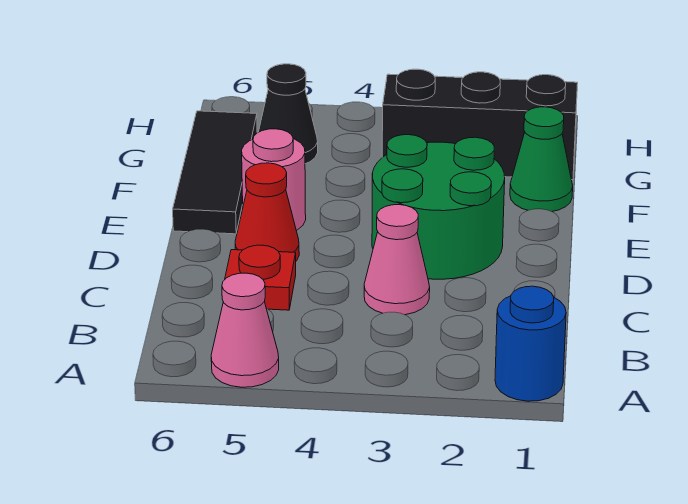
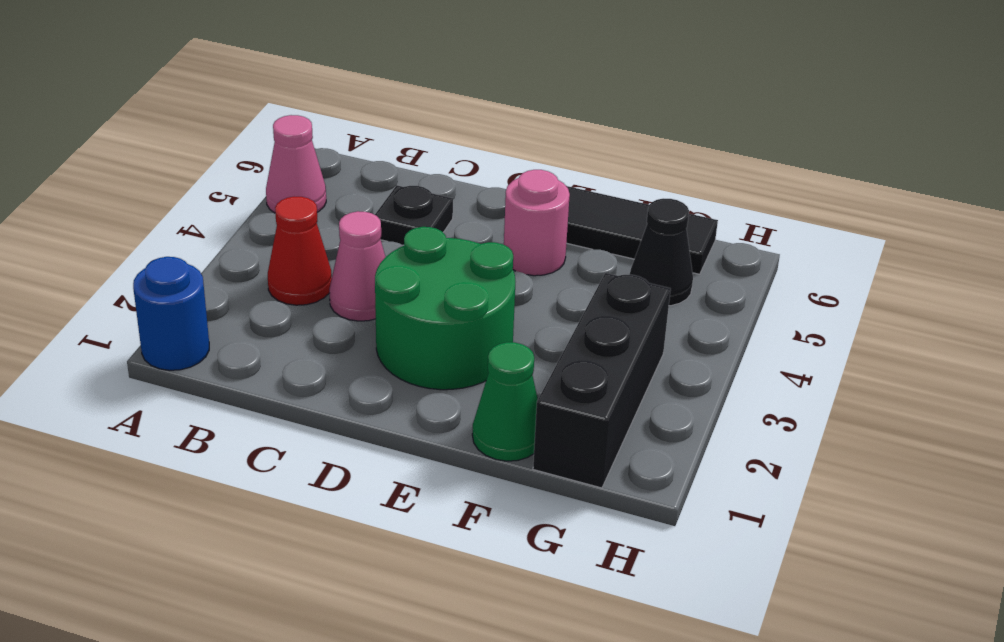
red 1x1 plate [225,245,296,310] -> black 1x1 plate [375,185,453,246]
red 1x1 cone [235,163,299,261] -> red 1x1 cone moved to [268,197,332,305]

